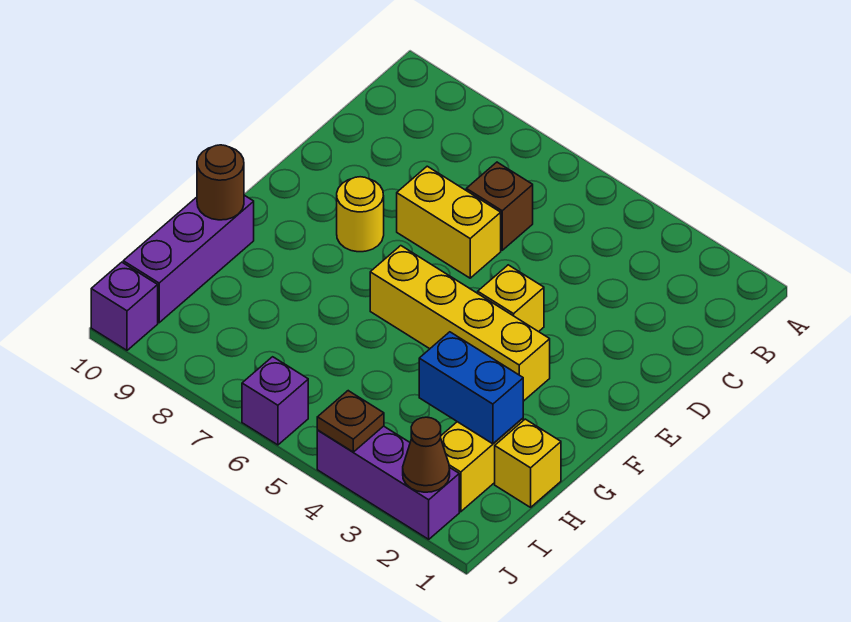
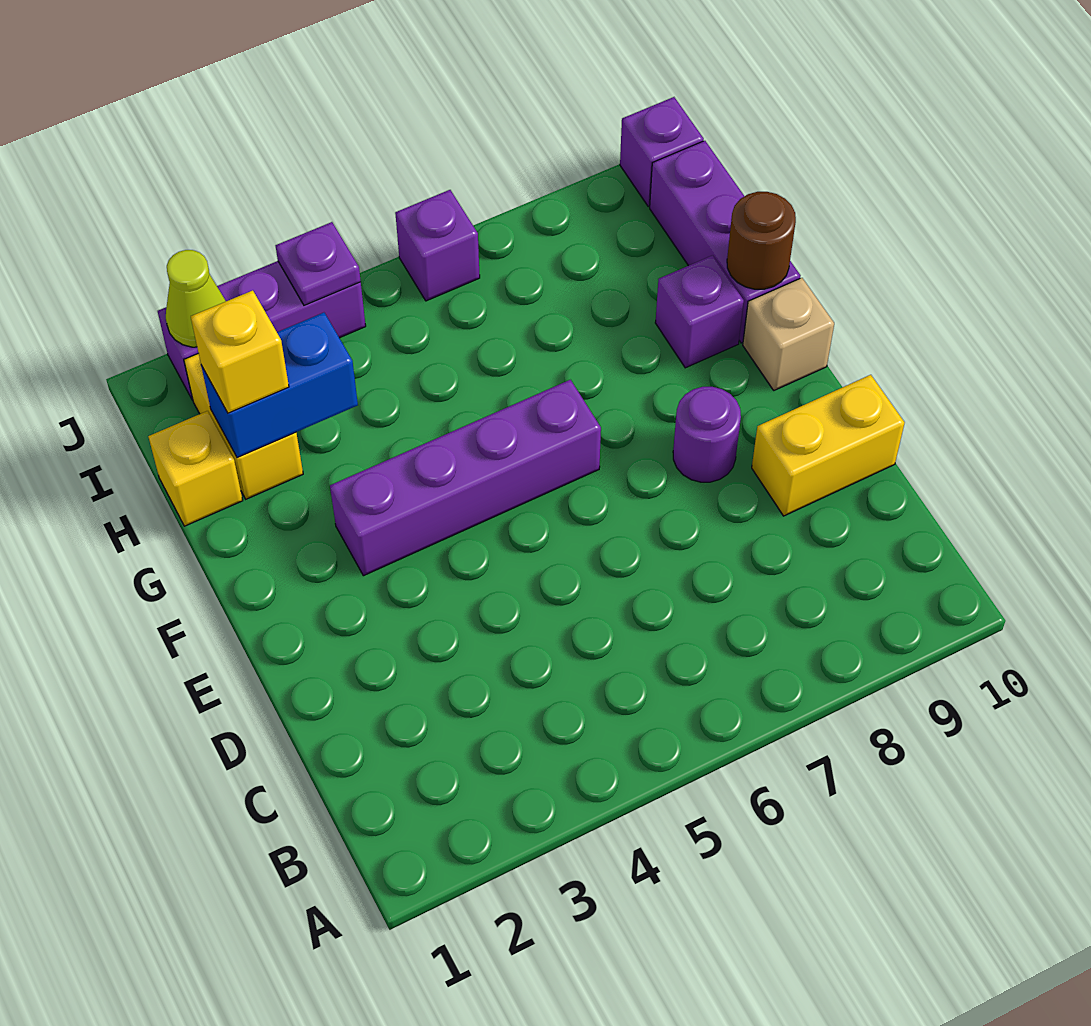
brown 1x1 brick [466,162,533,250] -> none
yellow 1x2 brick [397,166,501,278] -> yellow 1x2 brick moved to [752,375,905,516]
yellow 1x1 brick [478,265,544,332] -> yellow 1x1 brick moved to [191,290,289,413]
yellow 1x1 round brick [337,177,384,252] -> purple 1x1 round brick [673,387,741,482]
yellow 1x4 brick [370,246,550,401] -> purple 1x4 brick [330,380,601,576]
none -> tan 1x1 brick [743,278,834,390]
none -> purple 1x1 brick [655,255,744,368]
brown 1x1 cone [403,417,450,492] -> lime 1x1 cone [166,250,226,347]
brown 1x1 plate [317,391,384,452] -> purple 1x1 plate [275,222,361,305]

